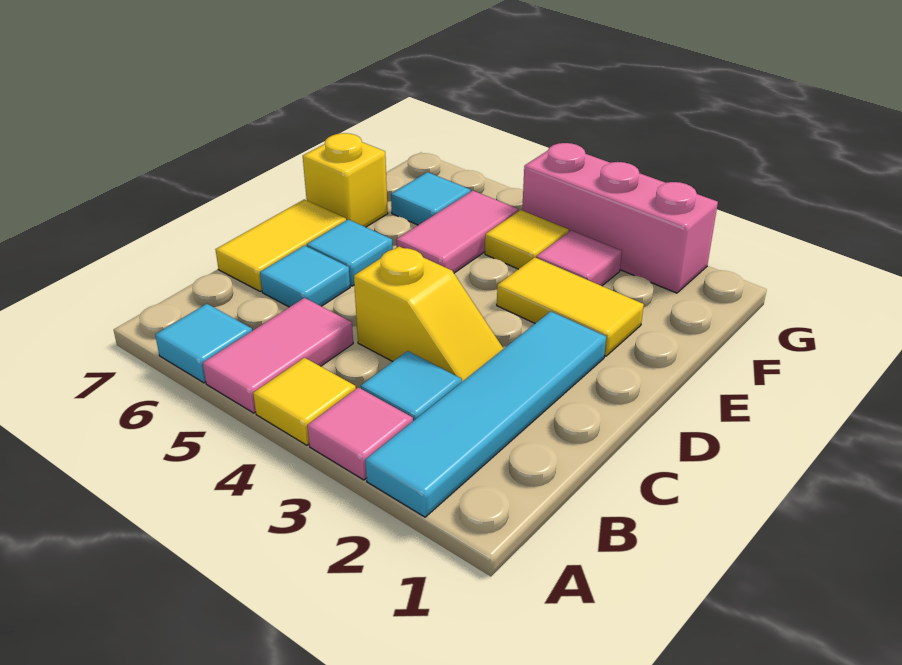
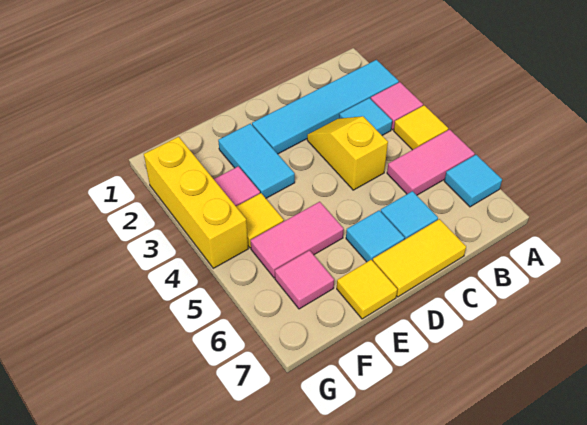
yellow 1x2 tile [497,257,644,356] -> cyan 1x2 tile [218,124,295,198]
yellow 1x1 brick [303,133,388,227] -> yellow 1x1 tile [337,260,397,319]
cyan 1x1 tile [391,172,471,225] -> pink 1x1 tile [275,250,334,309]
pink 1x3 brick [522,143,718,293] -> yellow 1x3 brick [144,137,248,268]

